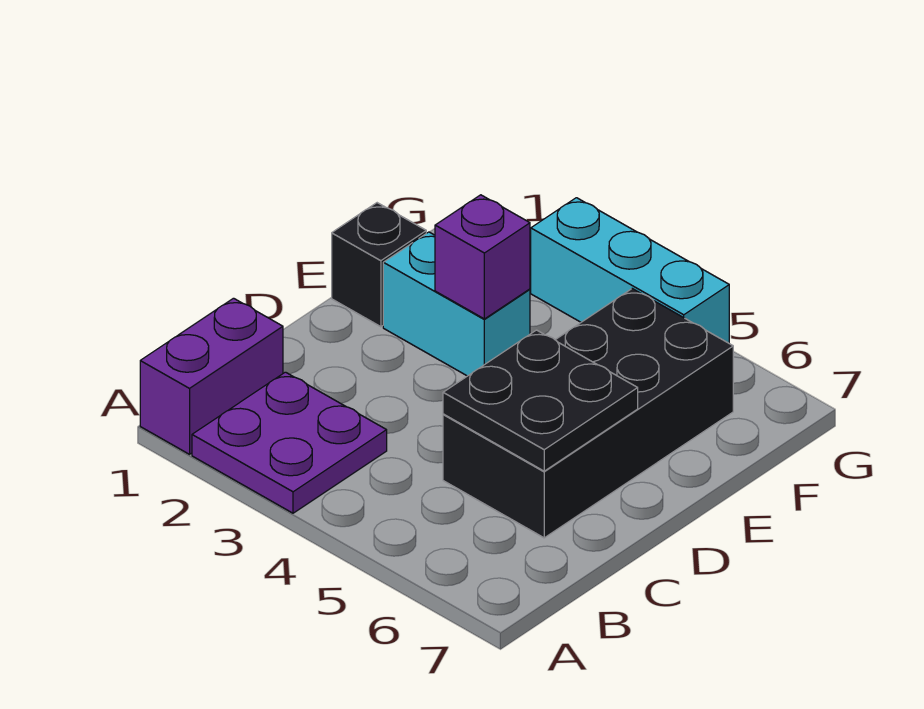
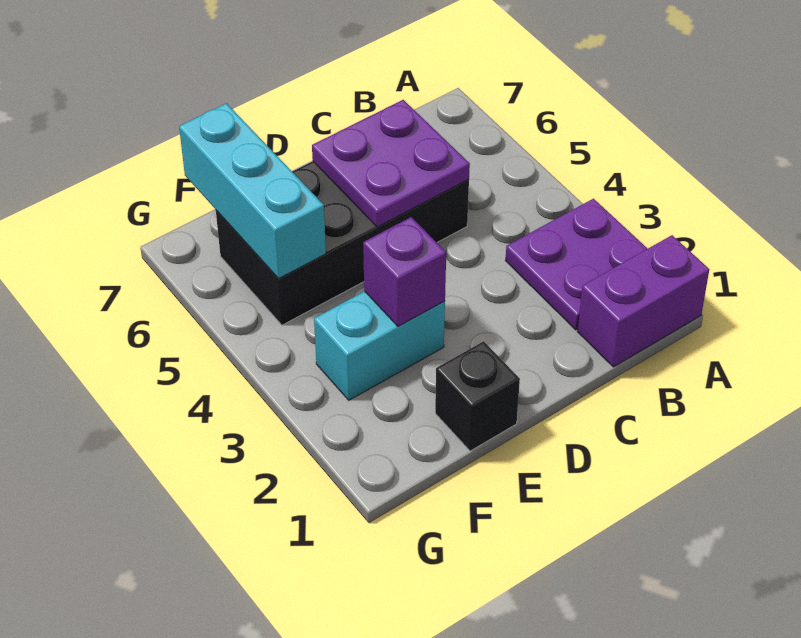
black 2x2 plate [443,330,638,471] -> purple 2x2 plate [312,100,470,227]
cyan 1x2 brick [383,232,530,376] -> cyan 1x2 brick turned to [314,291,445,400]
cyan 1x3 brick [531,198,729,343] -> cyan 1x3 brick moved to [179,103,326,279]

